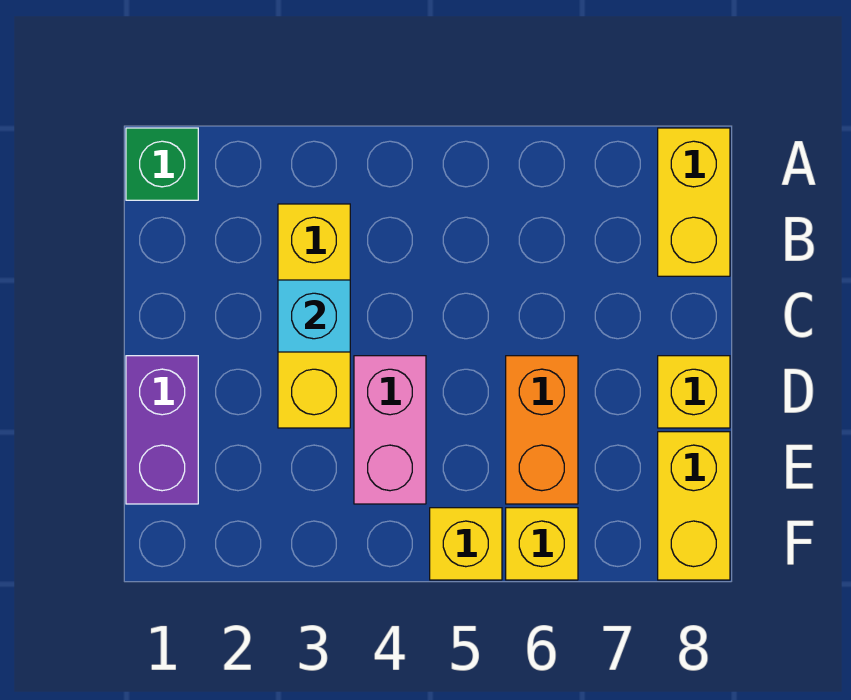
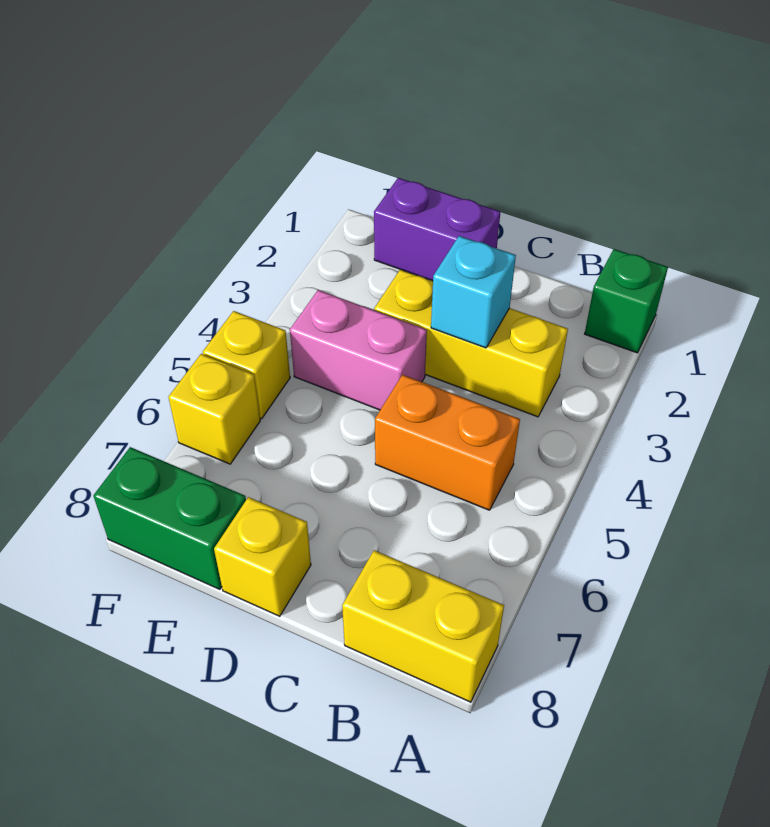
orange 1x2 brick [506,356,578,504] -> orange 1x2 brick moved to [375,375,520,510]
yellow 1x2 brick [658,432,730,580] -> green 1x2 brick [94,447,246,589]

